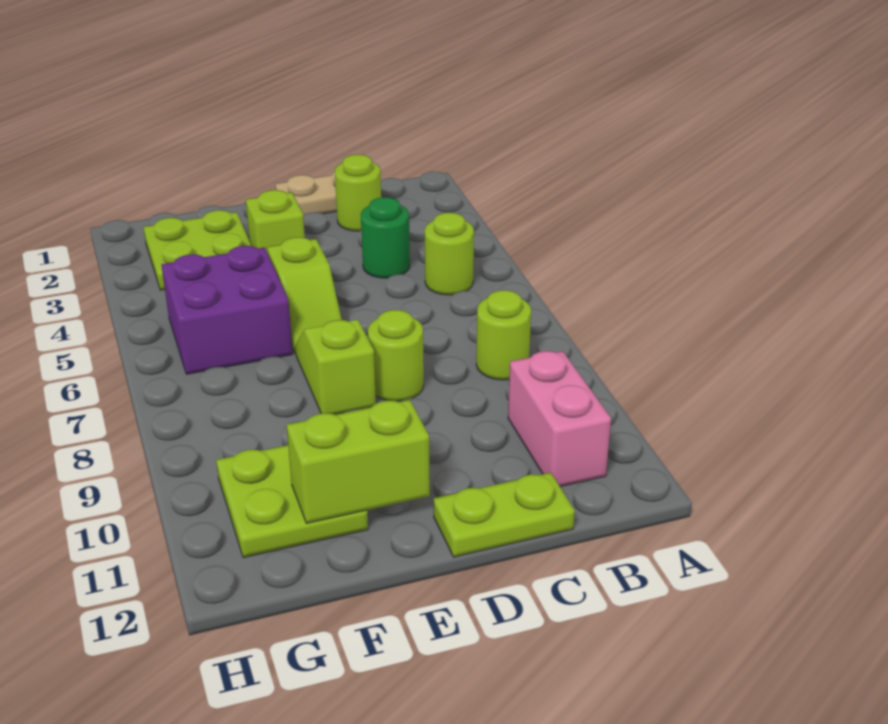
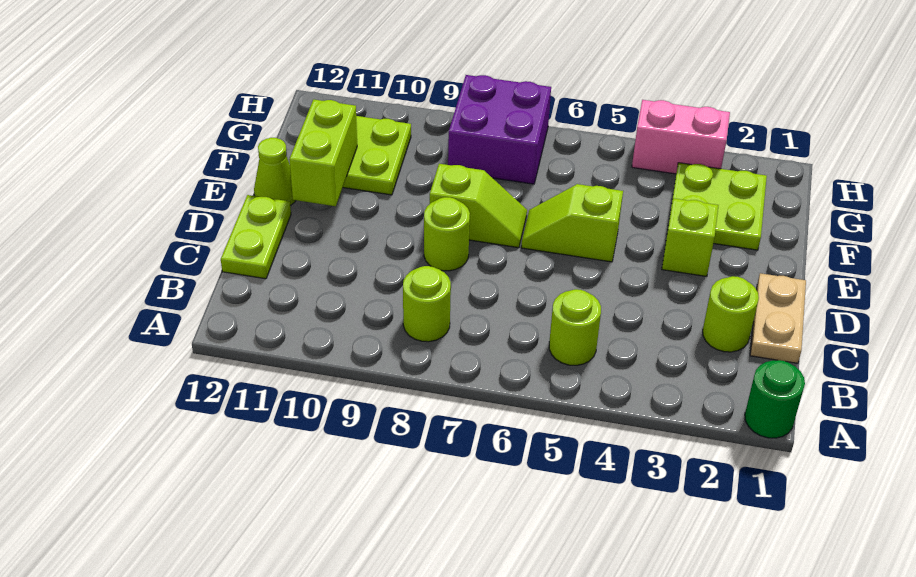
pink 1x2 brick [508,351,611,487] -> pink 1x2 brick moved to [632,100,730,174]
green 1x1 round brick [361,197,410,278] -> green 1x1 round brick moved to [745,360,805,438]
none -> lime 1x1 cone [254,138,296,206]
purple 2x2 brick [162,246,293,374] -> purple 2x2 brick moved to [448,75,551,184]

